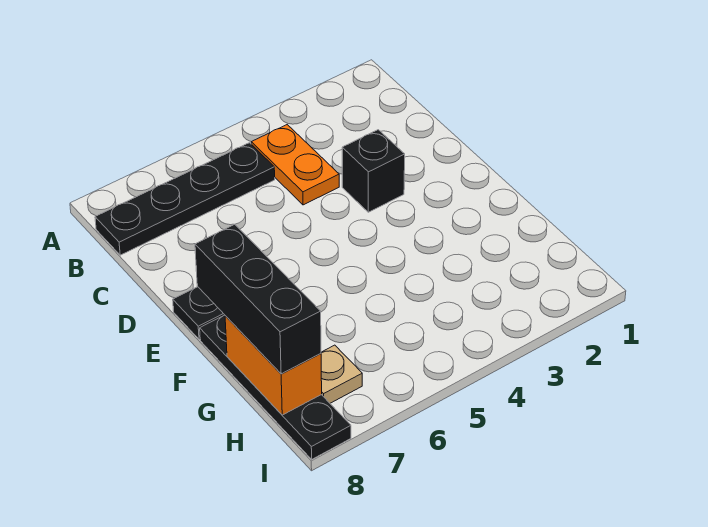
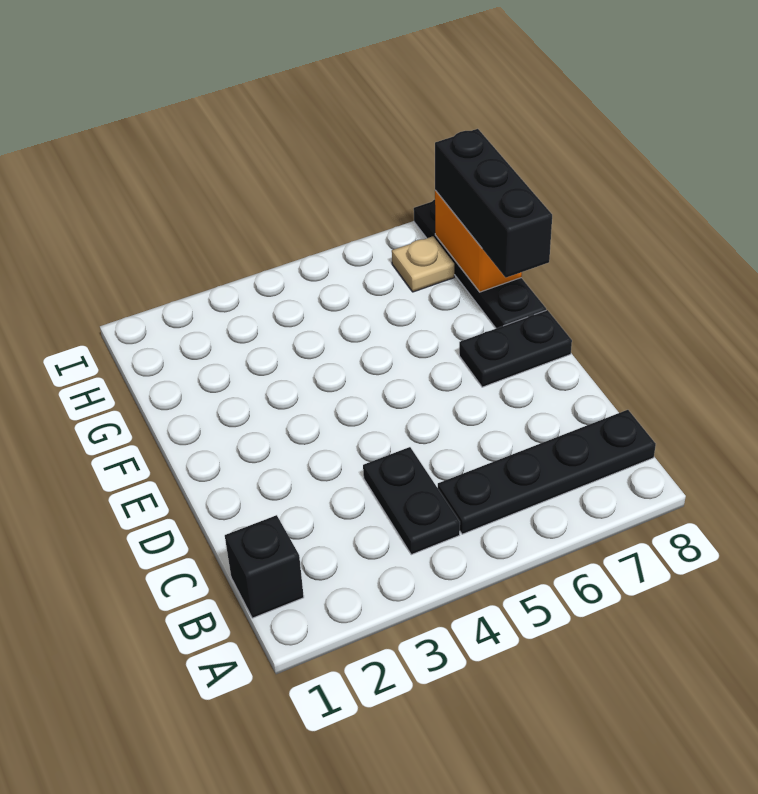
orange 1x2 plate [251,125,339,205] -> black 1x2 plate [363,447,460,555]
black 1x1 brick [342,130,405,212] -> black 1x1 brick moved to [225,515,304,618]

